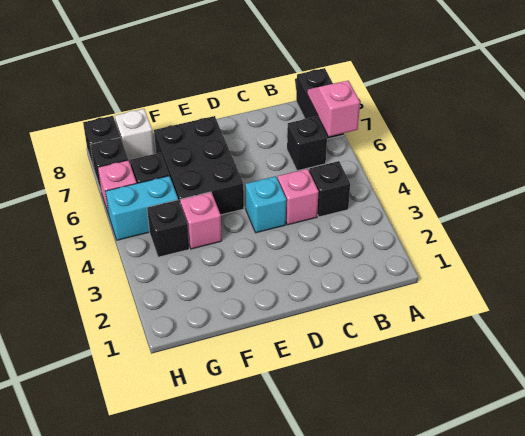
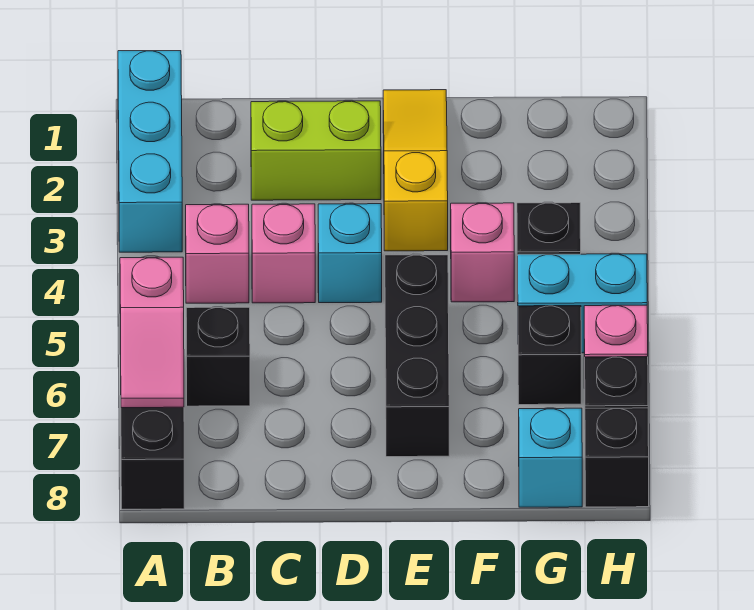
none -> cyan 1x3 brick [118,51,182,252]
black 1x1 brick [309,161,350,217] -> pink 1x1 brick [186,204,249,303]
none -> lime 1x2 brick [251,101,381,200]
none -> yellow 1x3 slope [383,90,448,251]
black 2x3 brick [154,116,244,215] -> black 1x3 brick [385,255,449,457]
white 1x1 brick [115,109,154,162] -> cyan 1x1 brick [519,408,582,507]

